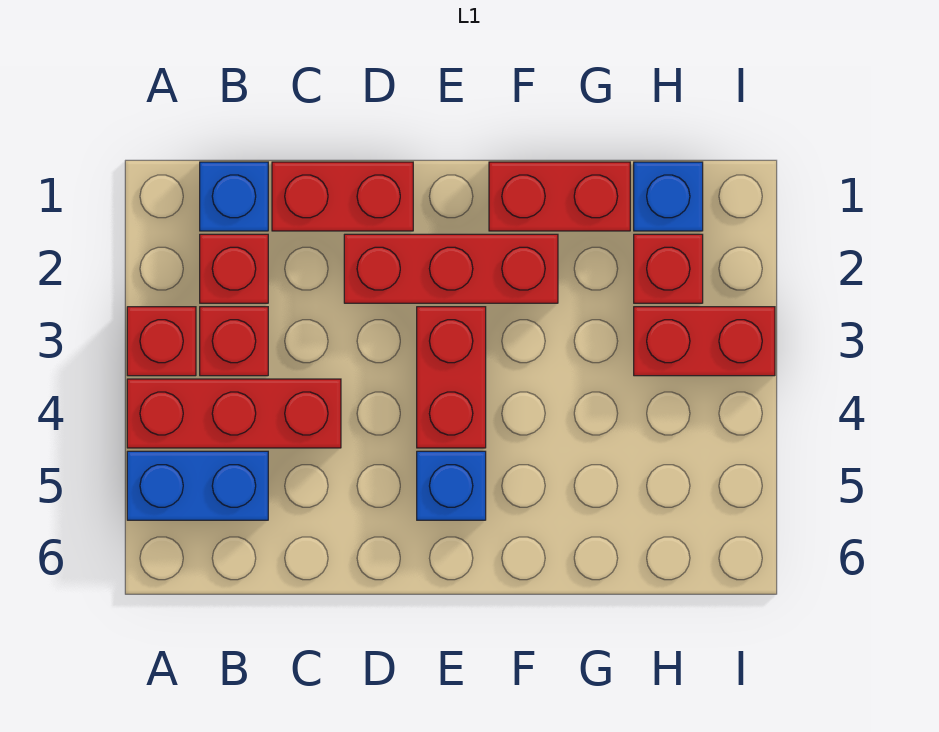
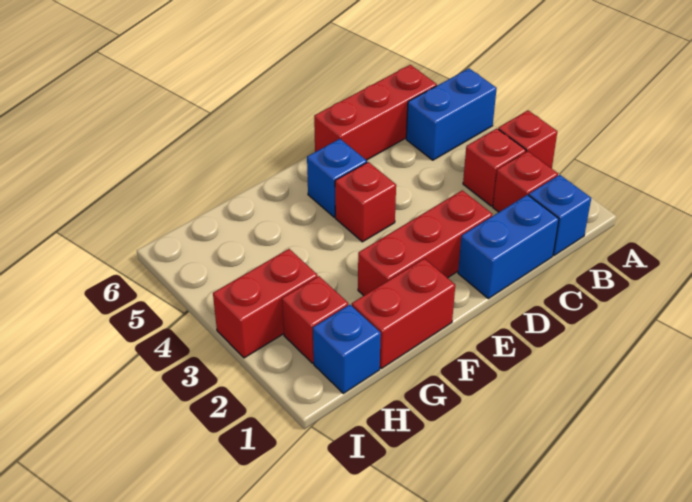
red 1x3 brick [127,379,341,448] -> red 1x3 brick moved to [314,65,437,160]
red 1x2 brick [272,162,413,231] -> blue 1x2 brick [458,195,559,299]
red 1x2 brick [417,307,486,448] -> red 1x1 brick [335,162,396,242]

